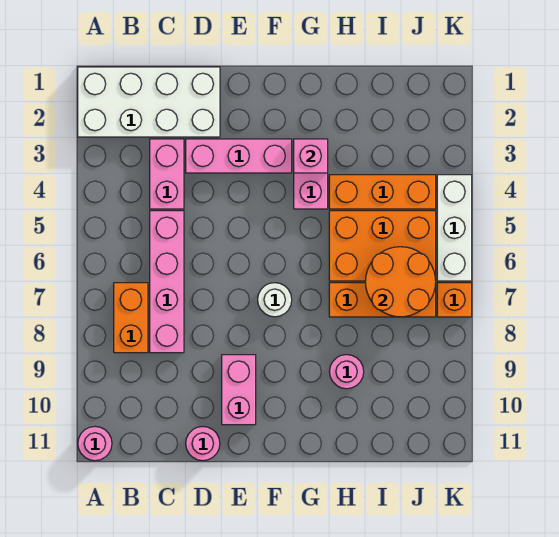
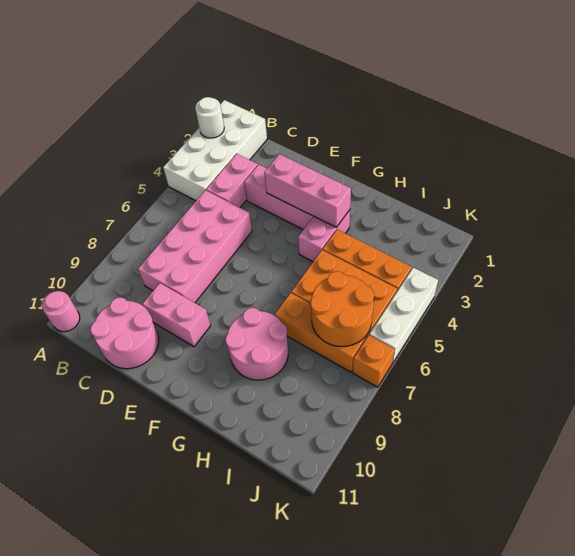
white 2x4 brick [78,67,220,137] -> white 2x4 brick turned to [163,100,267,201]
orange 1x2 brick [114,283,148,353] -> none
pink 1x4 brick [150,211,184,353] -> pink 2x4 brick [138,190,252,303]
pink 1x1 round brick [186,427,220,461] -> pink 2x2 round brick [90,297,159,369]
pink 1x2 brick [222,355,256,425] -> pink 1x2 brick turned to [143,283,211,347]
white 1x1 round brick [258,283,292,317] -> white 1x1 round brick moved to [195,97,224,138]
pink 1x1 brick [294,139,328,173] -> pink 1x3 brick [264,154,351,227]
pink 1x1 round brick [329,355,364,389] -> pink 2x2 round brick [225,308,288,380]

